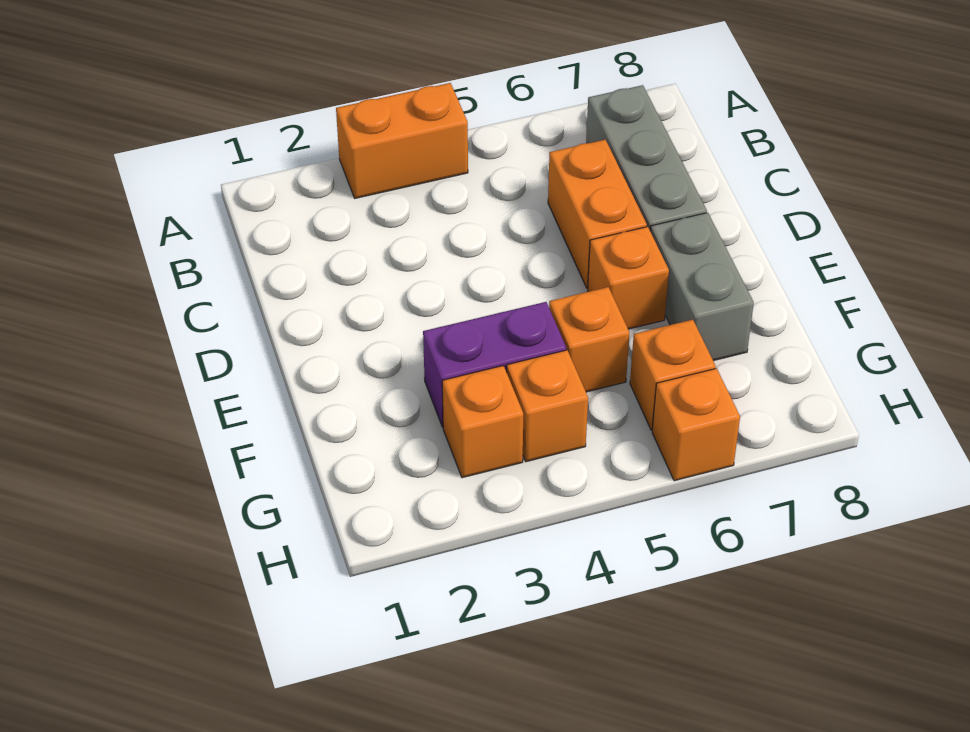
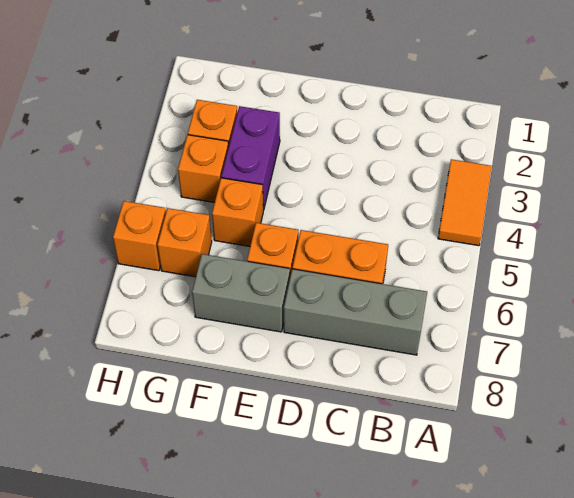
orange 1x2 brick [336,83,468,198] -> orange 1x2 tile [438,159,492,246]

